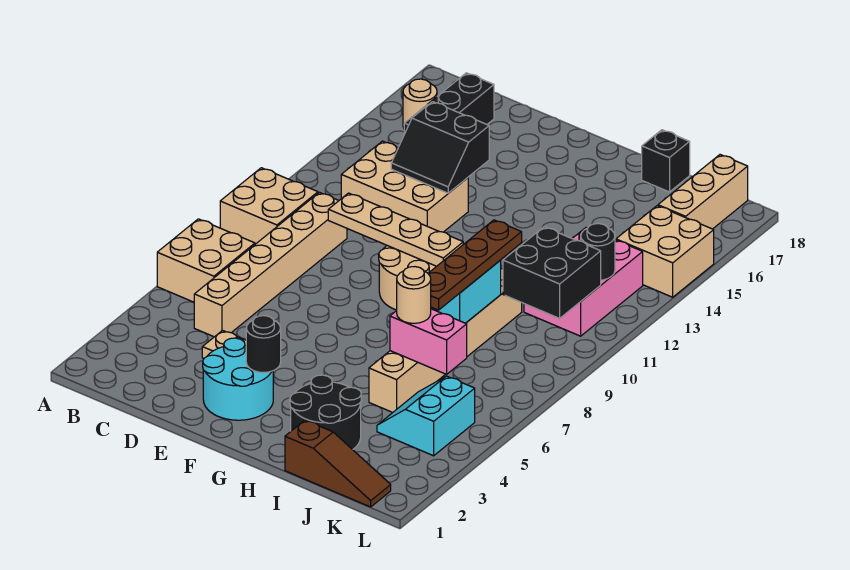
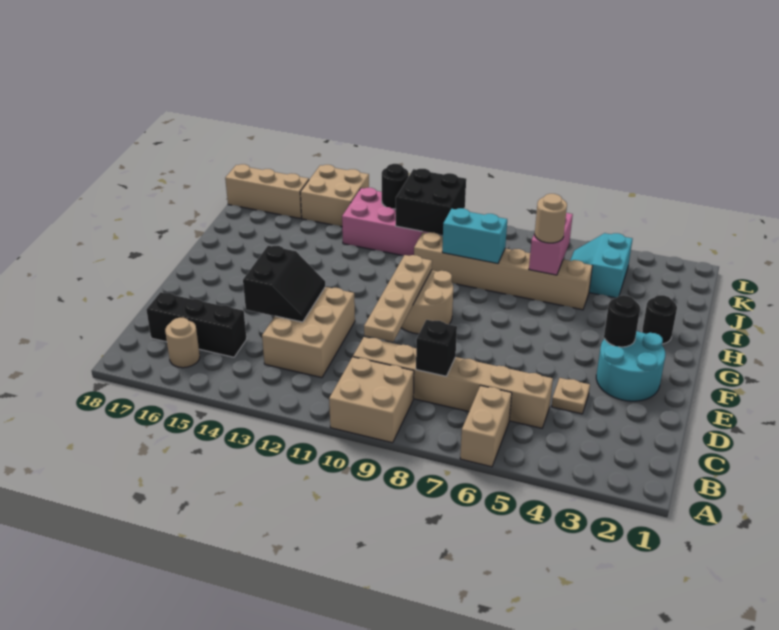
tan 2x2 brick [157,219,255,302] -> tan 1x2 brick [460,386,512,467]
black 2x2 round brick [290,375,361,450] -> black 1x1 round brick [642,295,677,344]
brown 1x3 slope [285,420,391,507] -> none
brown 1x4 plate [428,220,522,310] -> none
black 1x1 brick [642,130,690,192] -> black 1x1 brick moved to [416,320,457,376]
cyan 2x2 slope [377,376,475,456] -> cyan 2x2 slope turned to [570,233,632,298]

